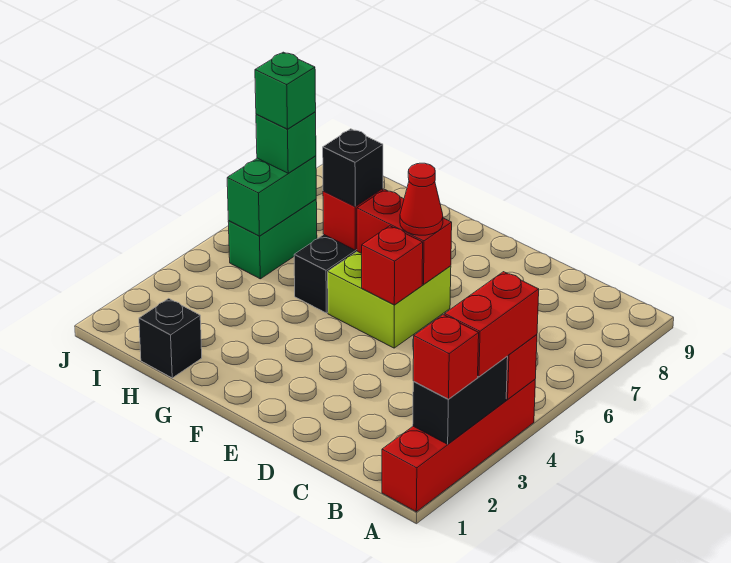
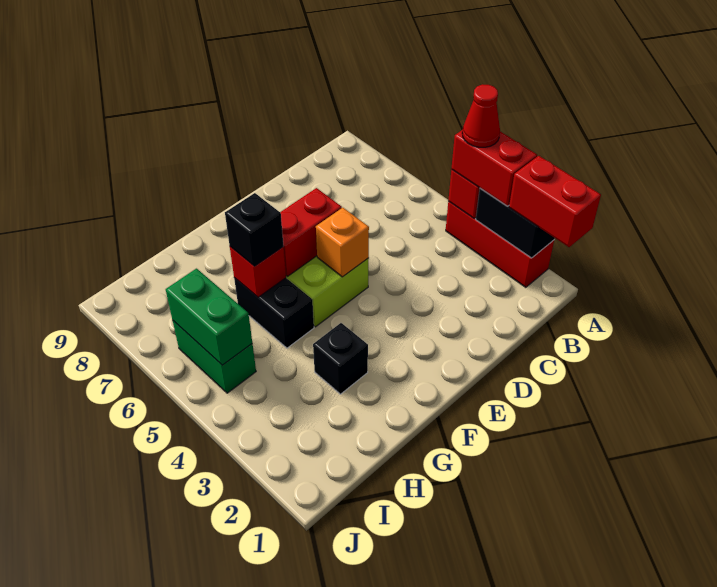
red 1x4 brick [382,379,535,512] -> red 1x3 brick [446,201,554,287]
red 1x1 brick [413,315,479,399] -> red 1x2 brick [509,156,601,247]
red 1x1 brick [362,226,423,305] -> orange 1x1 brick [316,208,369,277]
red 1x1 cone [400,163,443,235] -> red 1x1 cone moved to [462,84,500,147]
black 1x1 brick [139,298,202,378] -> black 1x1 brick moved to [313,323,368,394]
green 1x1 brick [256,112,316,173] -> none
green 1x1 brick [255,52,316,129] -> none

